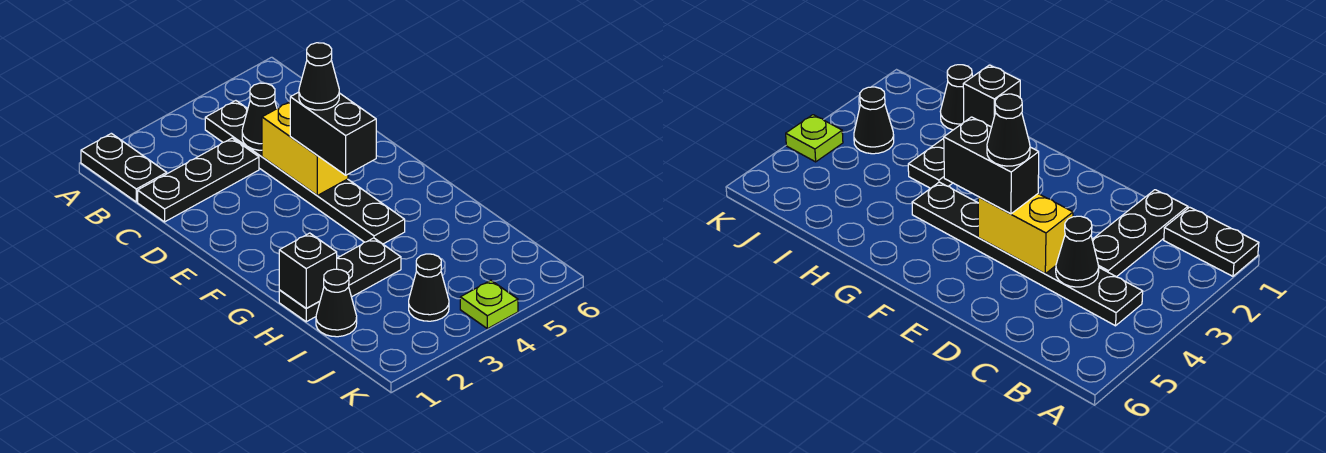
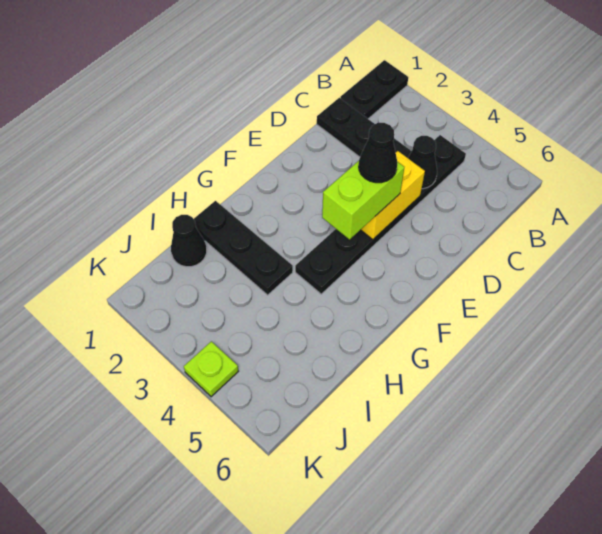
black 1x2 brick [290,92,376,175] -> lime 1x2 brick [322,161,404,239]
black 1x1 brick [279,233,337,308] -> none
black 1x1 cone [409,254,449,321] -> none

